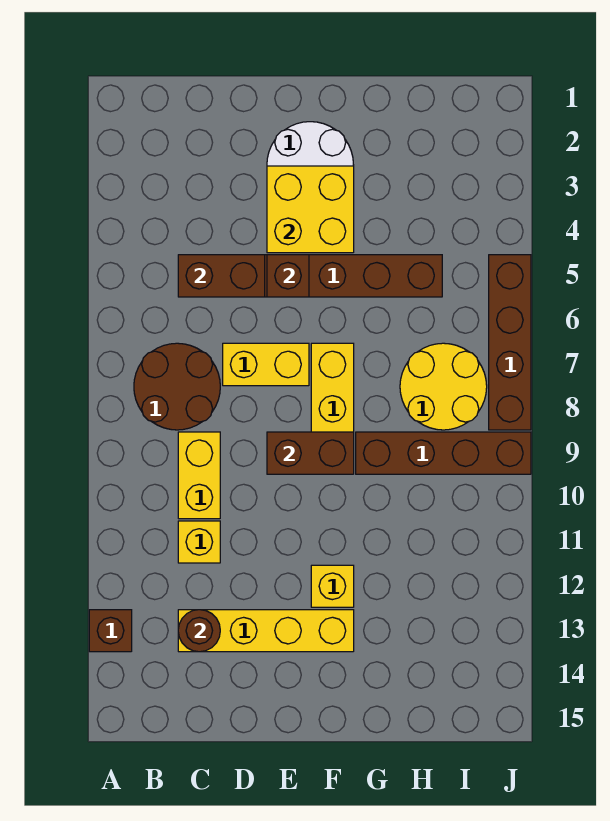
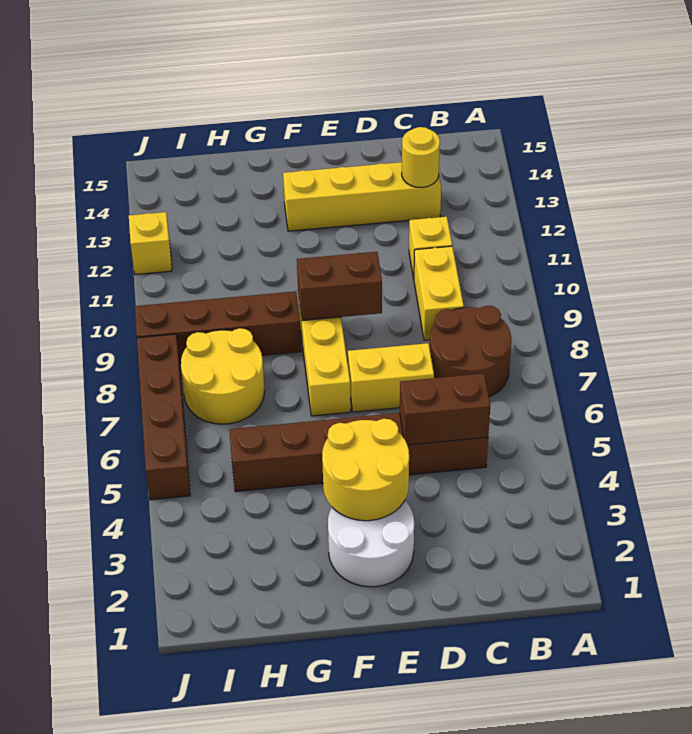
brown 1x1 brick [89,610,132,652] -> none
brown 1x1 round brick [178,610,220,652] -> yellow 1x1 round brick [402,127,440,188]
yellow 2x2 brick [267,166,354,253] -> yellow 2x2 round brick [322,419,409,521]
brown 1x1 brick [267,255,309,297] -> none
yellow 1x1 brick [311,565,354,607] -> yellow 1x1 brick moved to [129,212,172,275]

